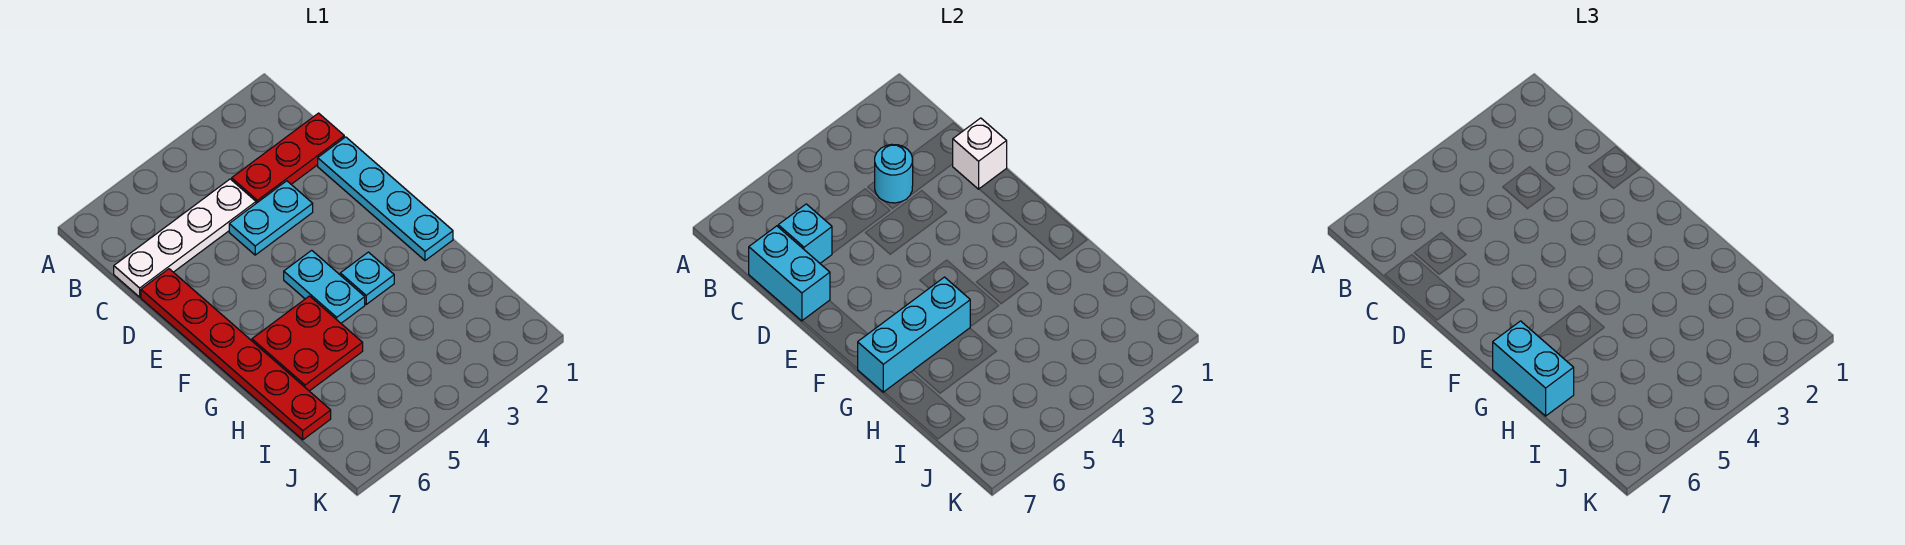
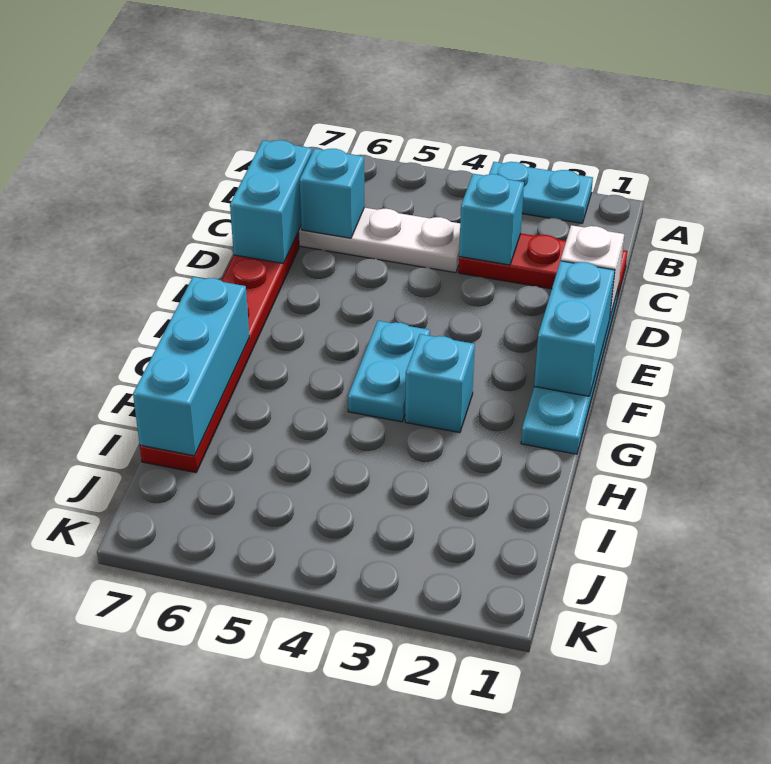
cyan 1x1 round brick [875,144,913,203] -> cyan 1x1 brick [459,174,524,265]
cyan 1x2 plate [229,181,313,255] -> cyan 1x2 plate moved to [489,162,593,223]
cyan 1x1 plate [340,252,394,304] -> cyan 1x1 brick [405,334,475,433]
red 2x2 plate [252,296,363,391] -> none
cyan 1x3 brick [858,277,970,392] -> cyan 1x3 brick turned to [133,277,249,456]
cyan 1x2 brick [1493,321,1574,416] -> cyan 1x2 brick moved to [534,261,615,396]

